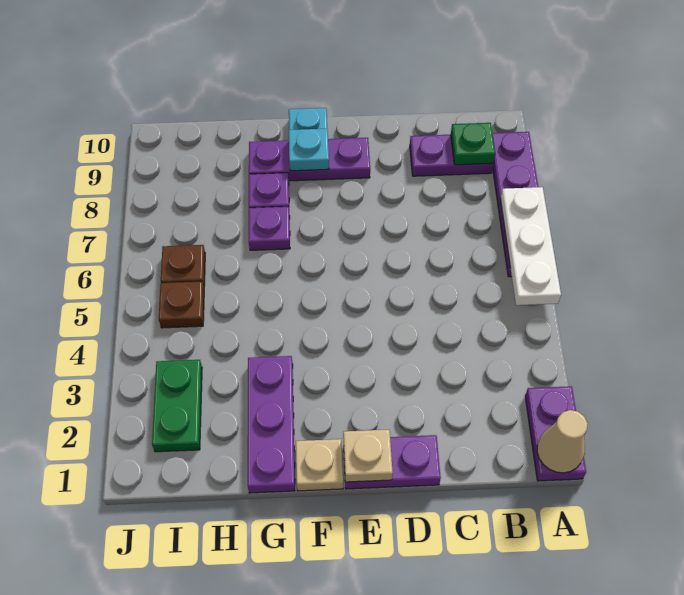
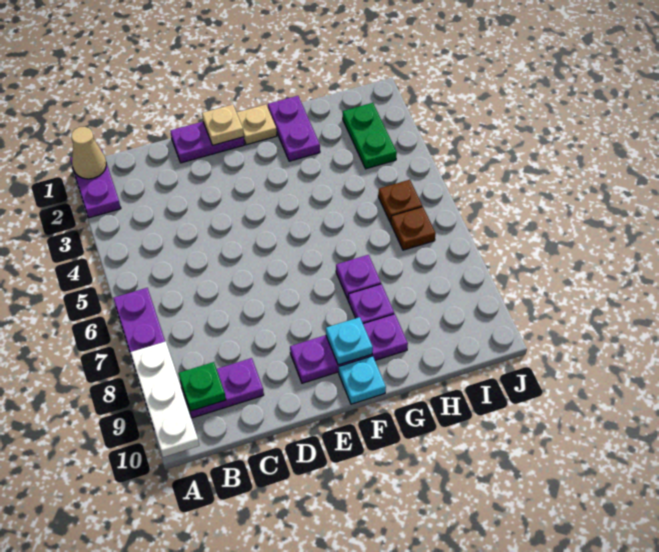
white 1x3 plate [500,187,561,305] -> white 1x3 plate moved to [130,341,199,457]
purple 1x3 plate [248,356,295,493] -> purple 1x2 plate [268,96,320,161]

